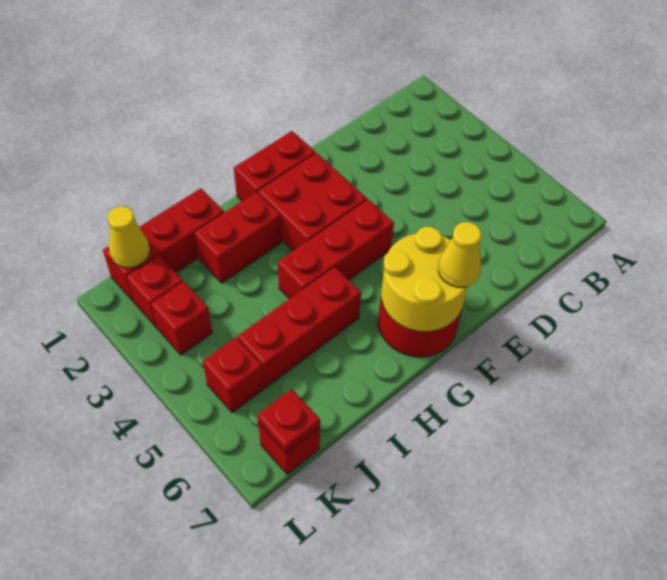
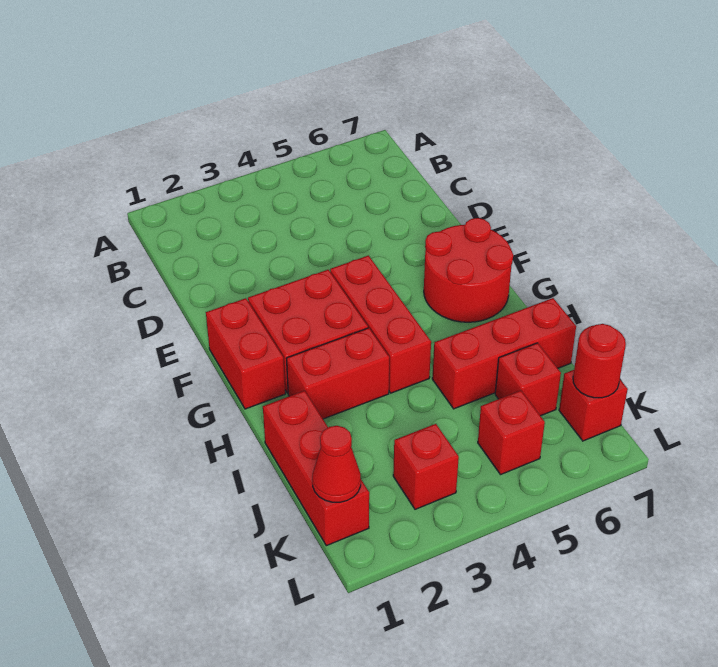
yellow 2x2 round brick [381,227,468,332] -> none
yellow 1x1 cone [438,222,481,287] -> none
red 1x2 brick [194,192,282,283] -> red 1x2 brick turned to [286,328,389,419]
red 1x3 brick [238,267,361,387] -> red 1x3 brick turned to [432,298,576,409]
yellow 1x1 cone [107,206,150,268] -> red 1x1 cone [312,426,361,502]
red 1x1 brick [126,255,183,328] -> red 1x1 brick moved to [495,343,561,416]
red 1x1 plate [257,389,320,453] -> red 1x1 round brick [573,324,626,398]

